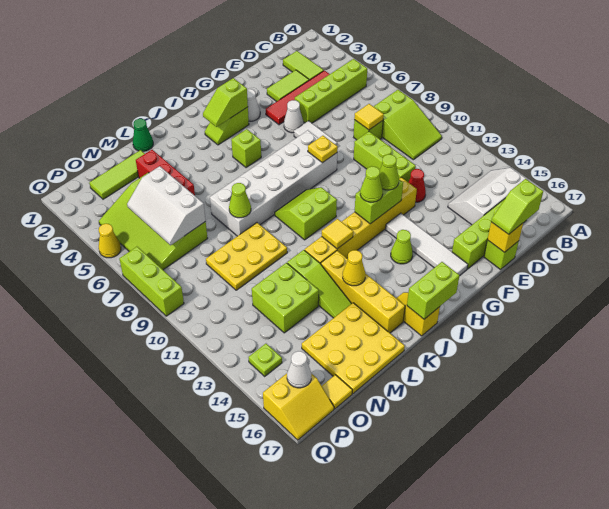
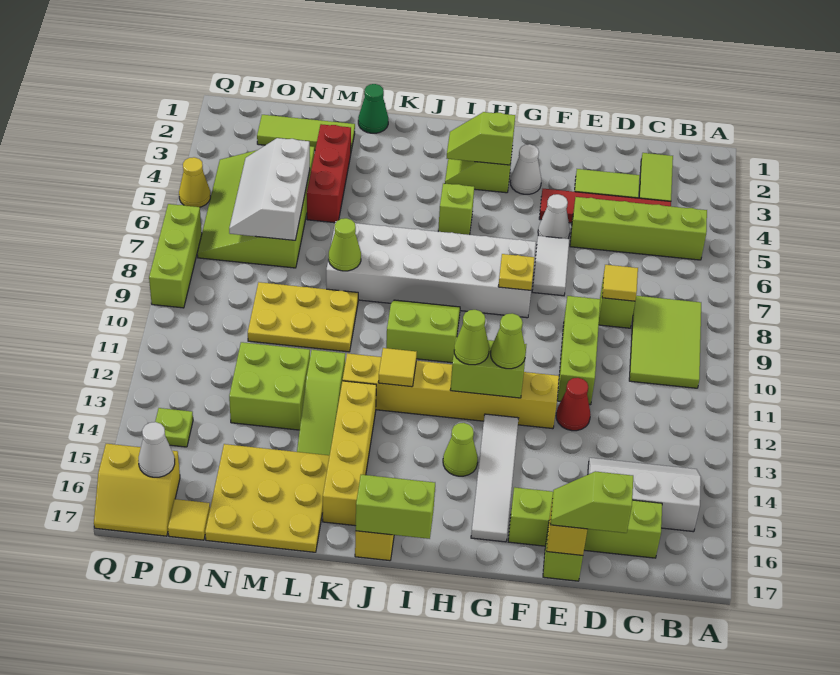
lime 2x3 slope [374,90,442,160] -> lime 2x3 tile [629,296,701,388]
yellow 1x1 cone [343,250,365,286] -> none

